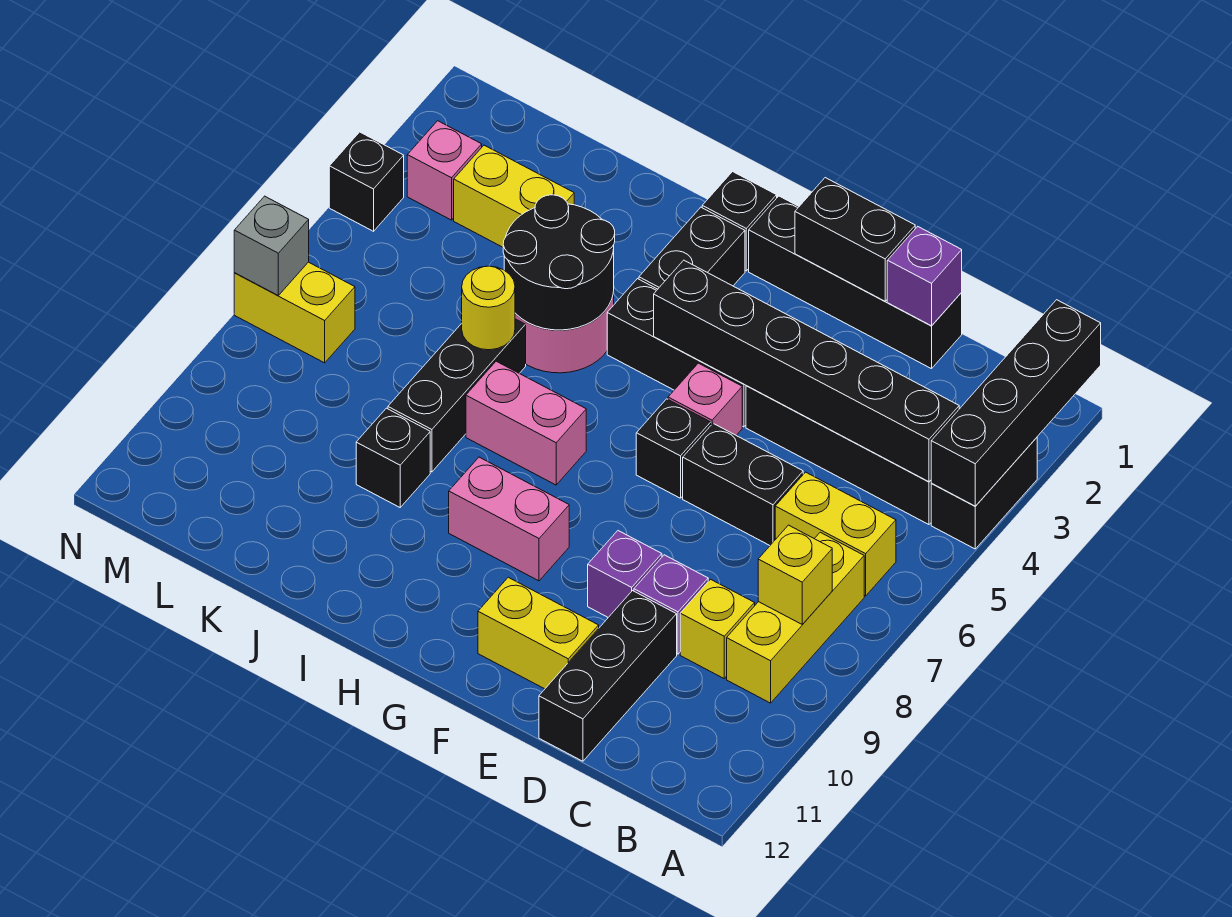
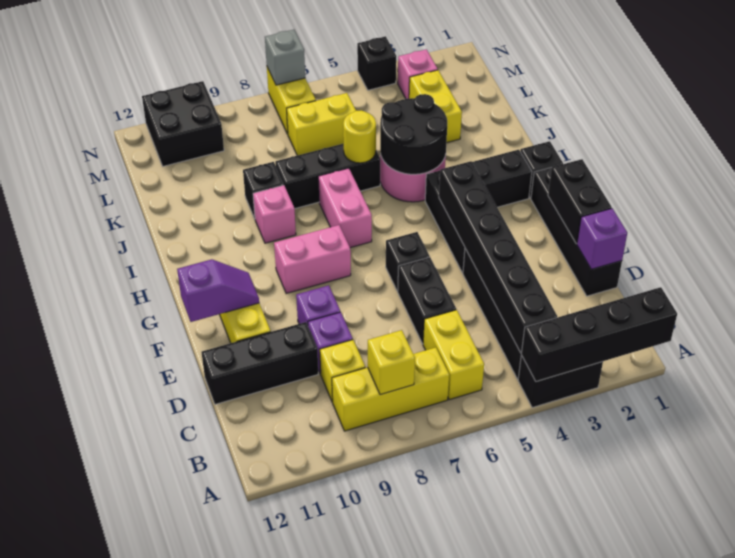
pink 1x1 brick [668,363,742,435] -> pink 1x1 brick moved to [253,185,296,243]
none -> purple 1x2 slope [177,259,259,322]
pink 1x2 brick [449,457,569,581] -> pink 1x2 brick turned to [274,225,351,294]
none -> yellow 1x2 brick [287,93,356,155]
none -> black 2x2 brick [142,81,224,166]

